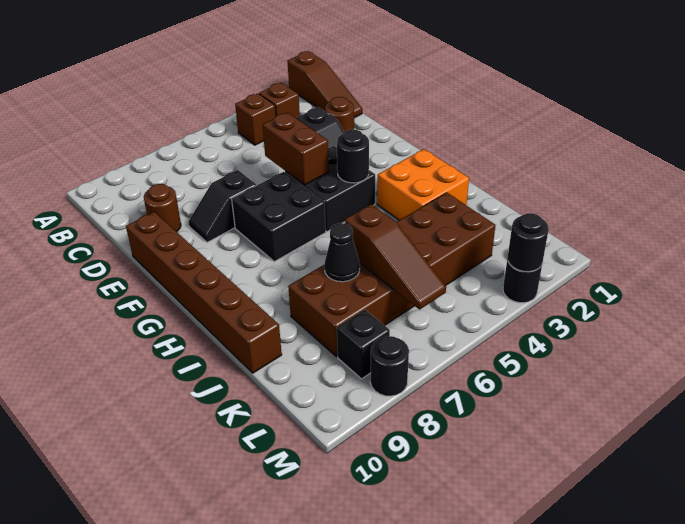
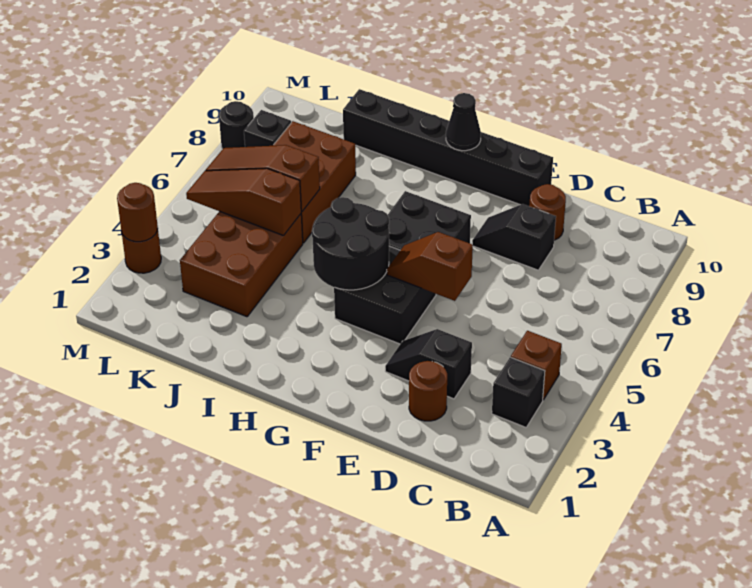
brown 1x3 slope [287,51,362,118] -> brown 1x3 slope moved to [186,168,302,236]
brown 1x1 brick [259,83,300,118] -> black 1x1 brick [492,357,545,427]
brown 1x2 brick [263,112,329,185] -> brown 1x2 slope [387,232,473,301]
black 1x2 slope [189,170,257,242] -> black 1x2 slope turned to [472,204,556,270]
brown 1x6 brick [126,212,282,373] -> black 1x6 brick [343,89,553,206]
black 1x1 round brick [337,129,369,183] -> black 2x2 round brick [312,197,389,290]
orange 2x2 brick [377,149,469,220] -> none
black 1x1 cone [324,223,360,282] -> black 1x1 cone moved to [446,93,481,151]
black 1x1 round brick [503,258,542,303] -> brown 1x1 round brick [122,229,161,273]
black 1x1 round brick [507,213,549,272] -> brown 1x1 round brick [117,183,158,242]

